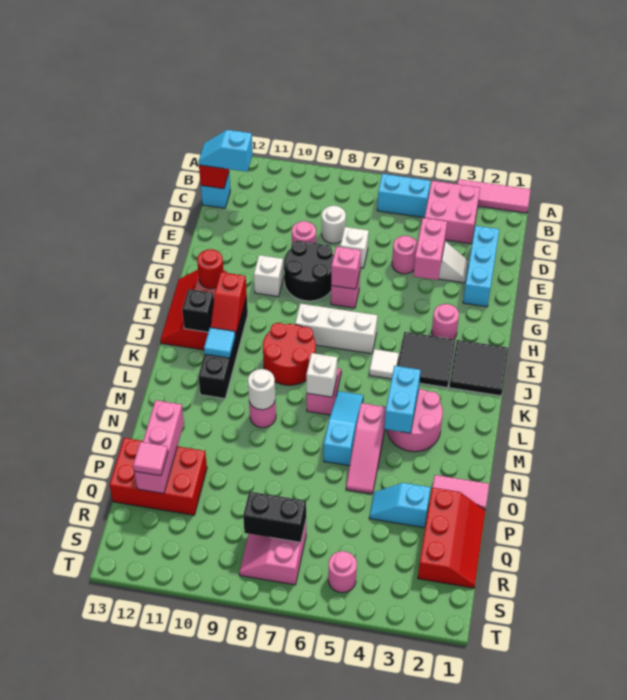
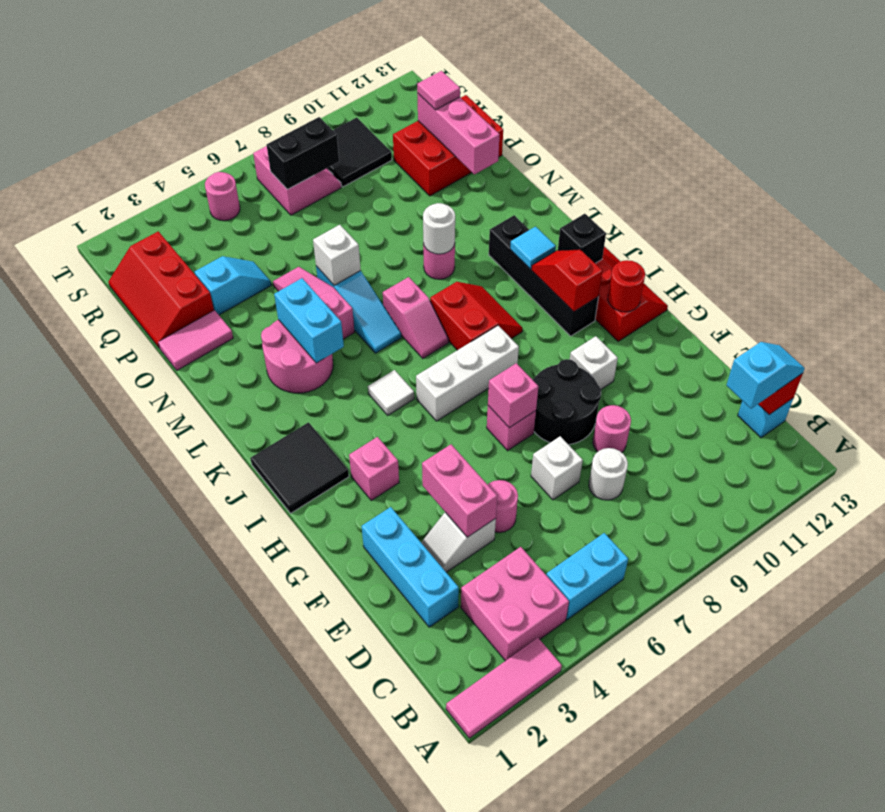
pink 1x1 round brick [432,304,459,339] -> pink 1x1 brick [349,437,399,500]
black 2x2 tile [398,332,455,387] -> black 2x2 tile moved to [327,118,392,187]
red 2x2 round brick [263,323,316,385] -> red 2x2 slope [430,282,522,350]
white 1x1 brick [306,353,338,397] -> white 1x1 brick moved to [313,225,361,285]

